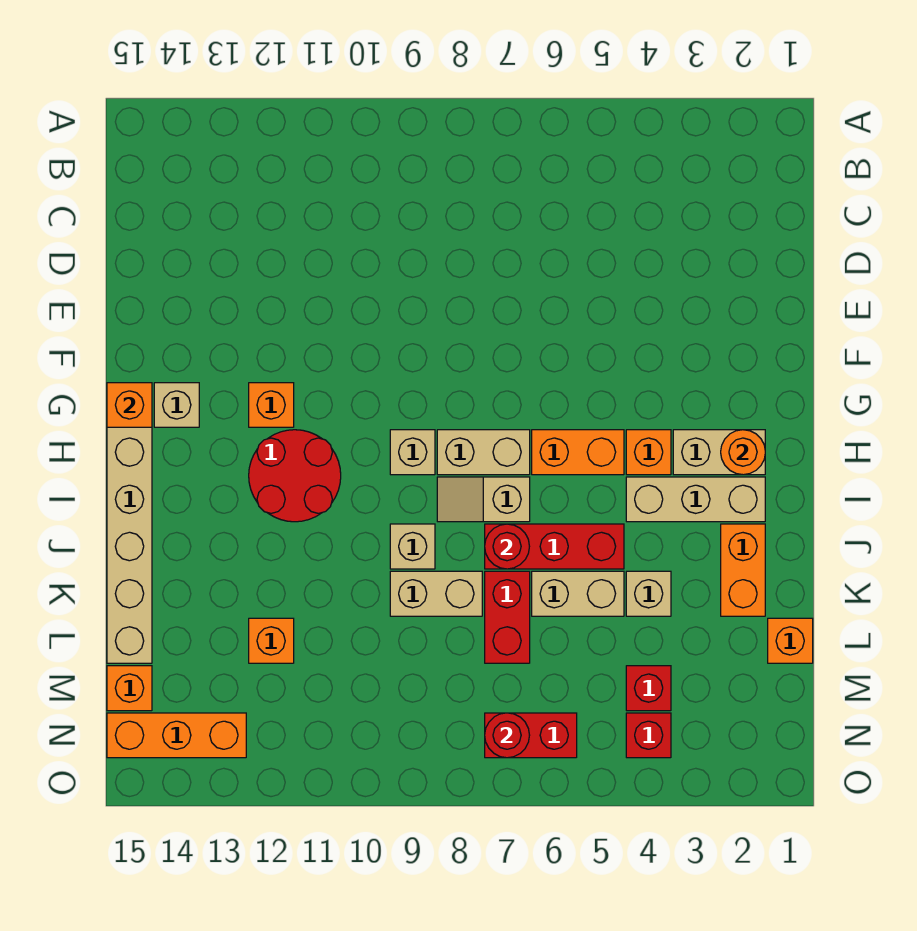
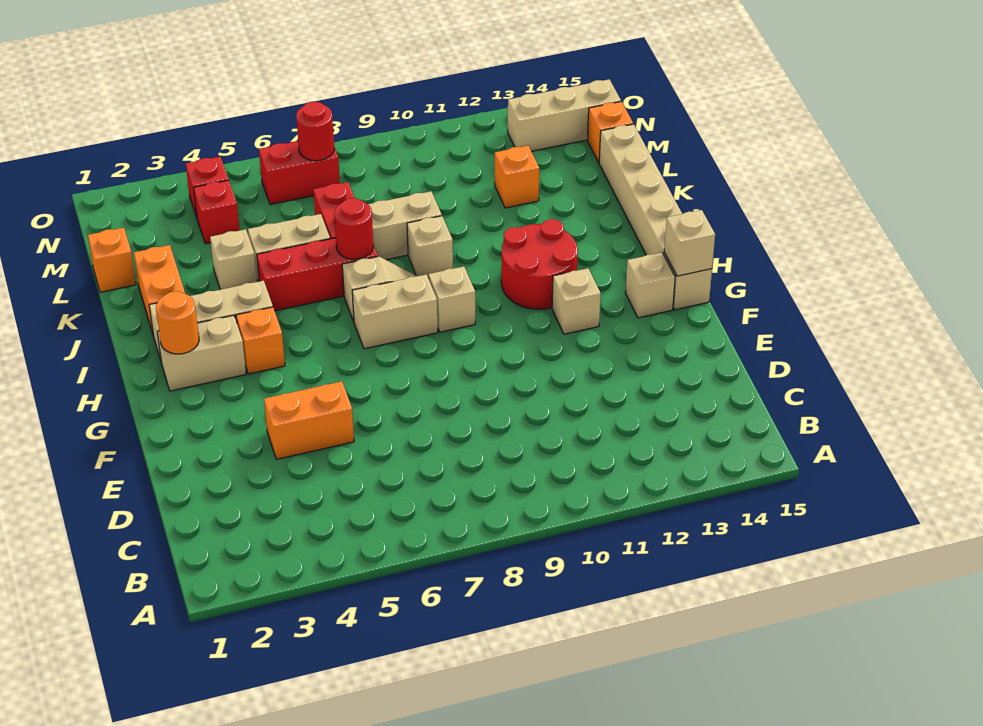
orange 1x1 brick [249,383,294,427] -> tan 1x1 brick [552,268,601,334]
orange 1x1 brick [107,383,152,427] -> tan 1x1 brick [664,210,715,276]
orange 1x2 brick [532,430,624,475] -> orange 1x2 brick moved to [264,381,354,459]
orange 1x3 brick [107,713,246,758] -> tan 1x3 brick [508,79,621,151]

